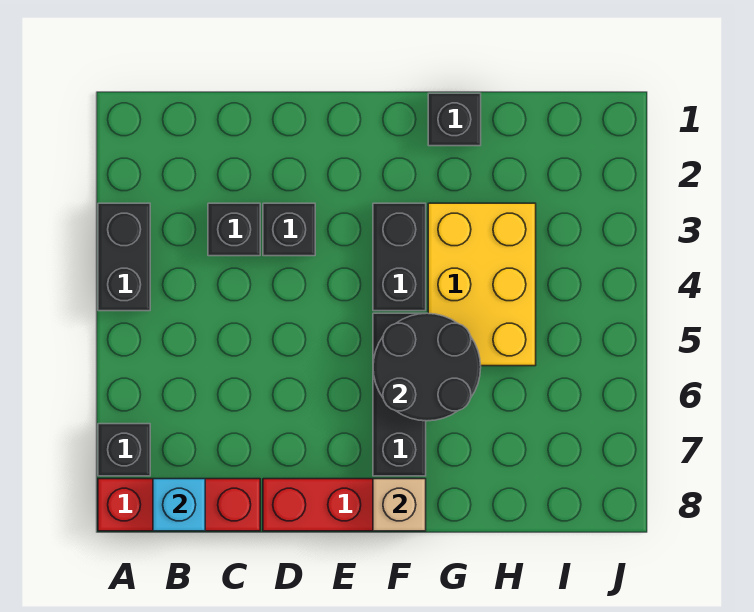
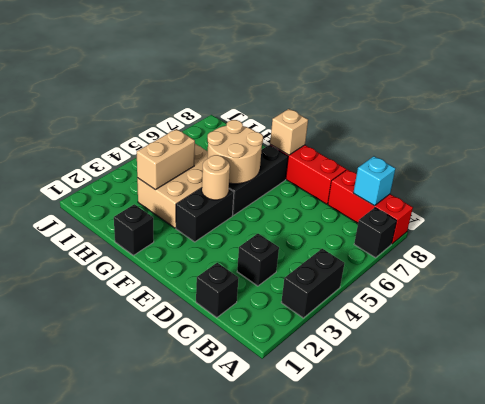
black 1x1 brick [263,203,315,256] -> black 1x1 brick moved to [196,263,238,317]
none -> tan 1x1 round brick [202,155,230,200]
black 2x2 round brick [373,313,481,421] -> tan 2x2 round brick [207,120,263,184]
yellow 2x3 brick [428,203,536,366] -> tan 2x3 brick [137,144,208,228]
none -> tan 1x2 brick [137,129,195,190]

